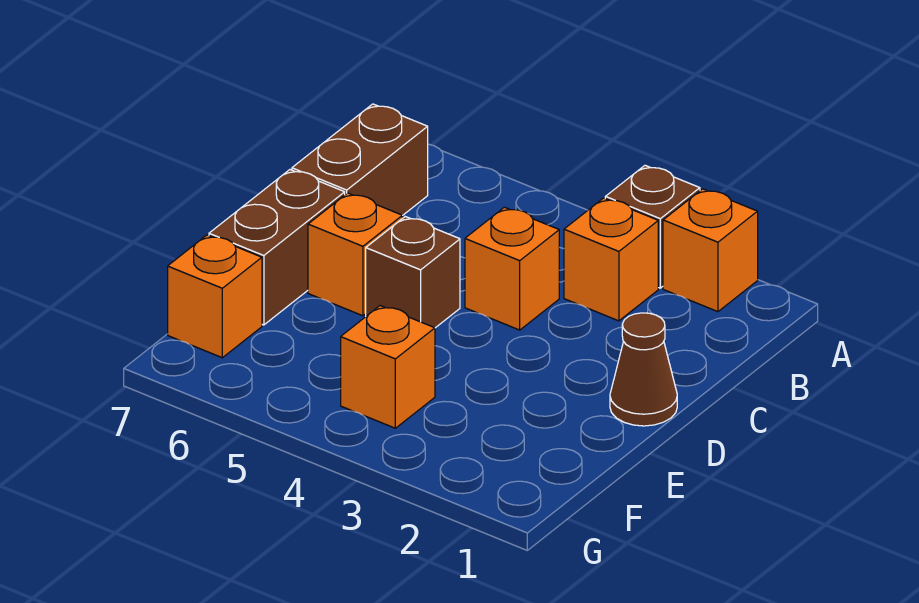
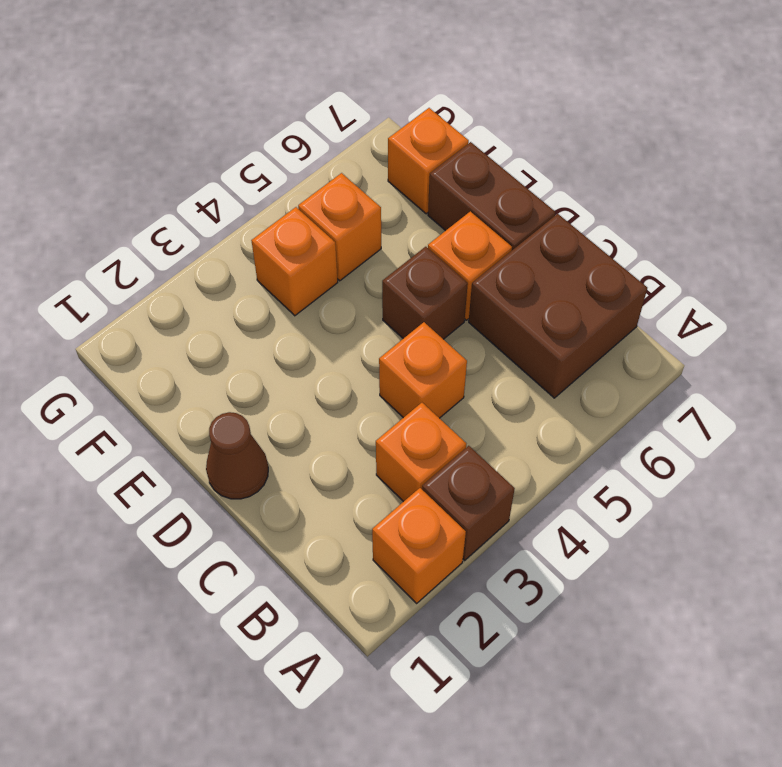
brown 1x2 brick [292,104,428,216] -> brown 2x2 brick [469,214,647,398]
none -> orange 1x1 brick [298,173,381,281]

